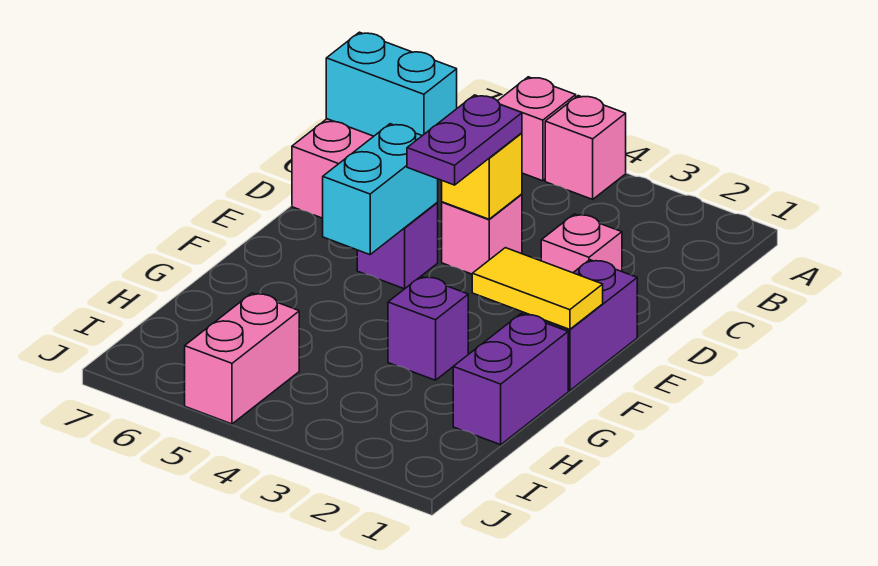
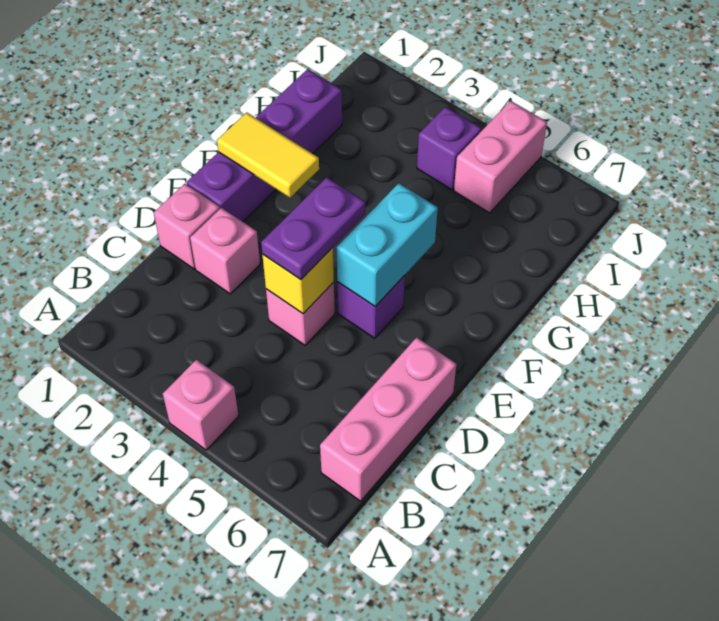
pink 1x1 brick [498,77,576,181] -> pink 1x1 brick moved to [154,184,220,269]
cyan 1x2 brick [326,32,457,136] -> none
purple 1x1 brick [388,277,468,380] -> purple 1x1 brick moved to [417,107,482,190]

